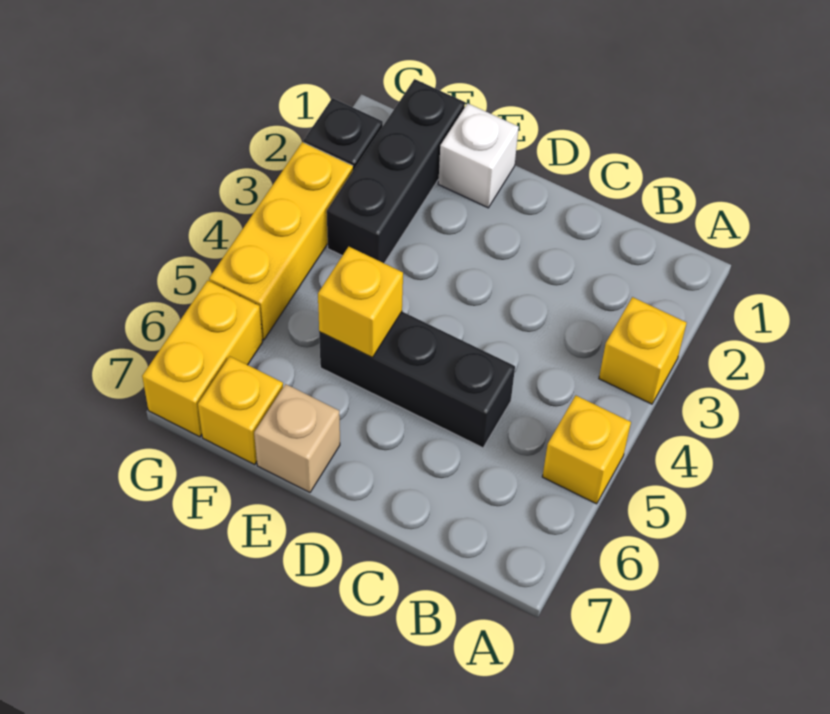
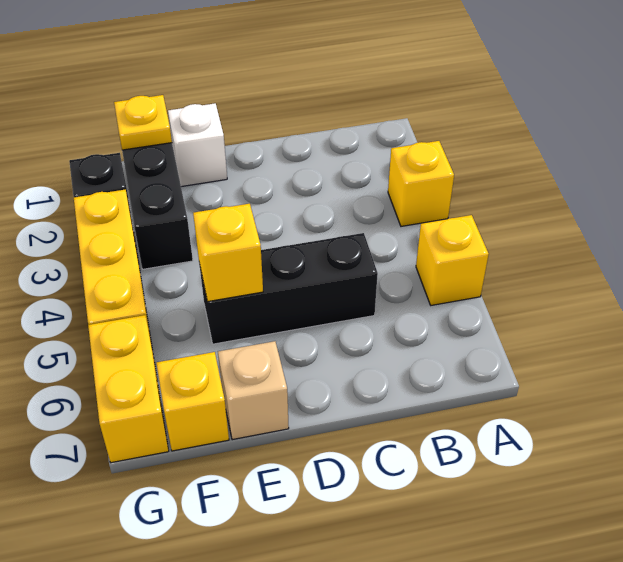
none -> yellow 1x1 plate [114,95,172,150]

